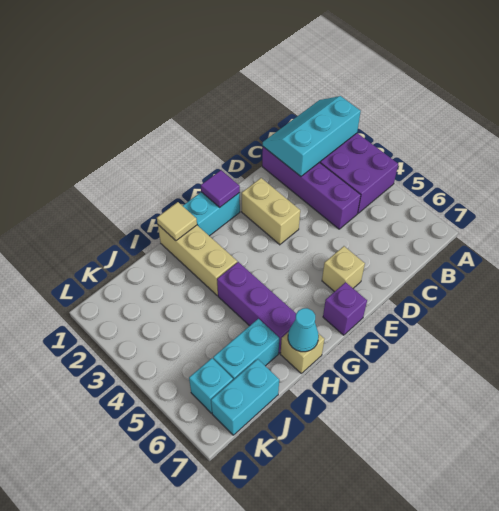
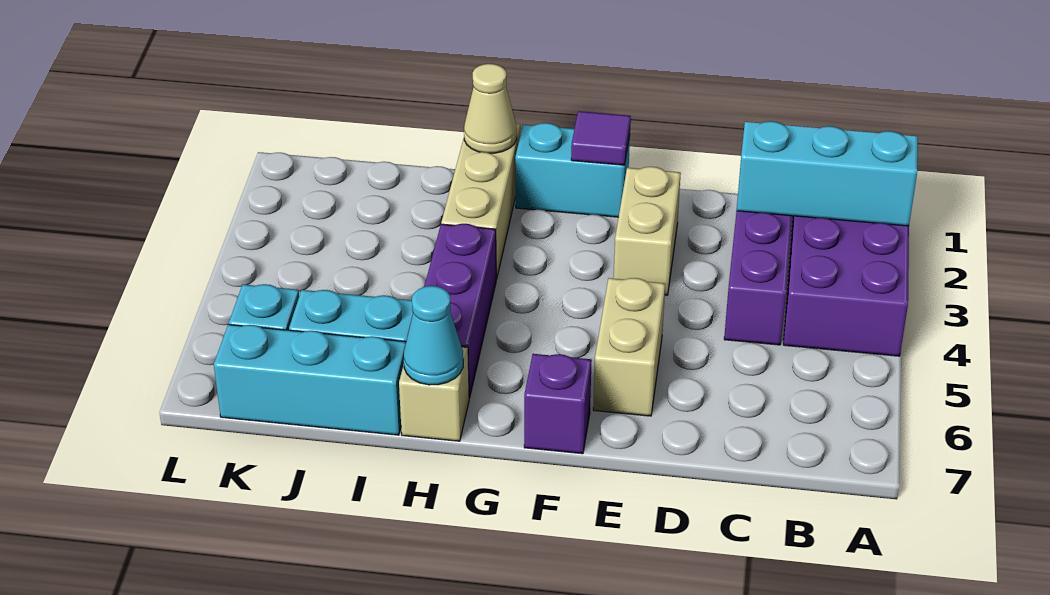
tan 1x1 brick [322,246,365,292] -> tan 1x2 brick [593,278,665,416]
tan 1x1 tile [157,202,197,241] -> tan 1x1 cone [464,64,517,153]
cyan 1x2 brick [211,359,279,435] -> cyan 1x3 brick [214,325,406,435]

